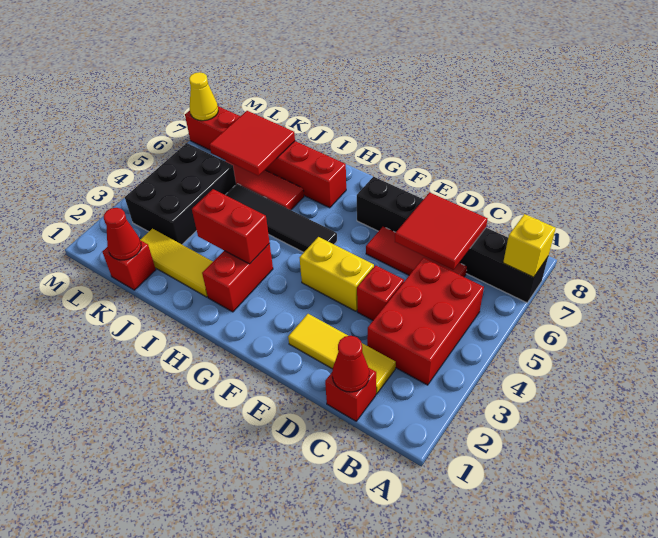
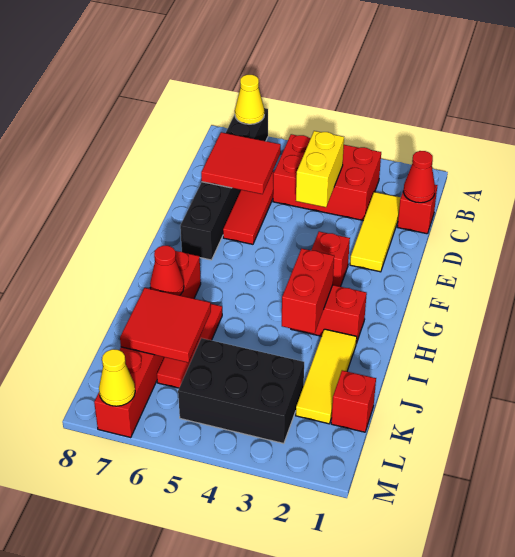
yellow 1x1 brick [503,214,556,277] -> yellow 1x1 cone [235,75,264,124]
red 1x1 brick [357,265,404,320] -> red 1x1 brick moved to [311,231,350,287]
yellow 1x2 brick [300,237,374,311] -> yellow 1x2 brick moved to [296,131,344,207]
black 1x4 tile [226,184,337,252] -> none
red 1x1 cone [104,208,141,260] -> red 1x1 cone moved to [150,246,184,295]

